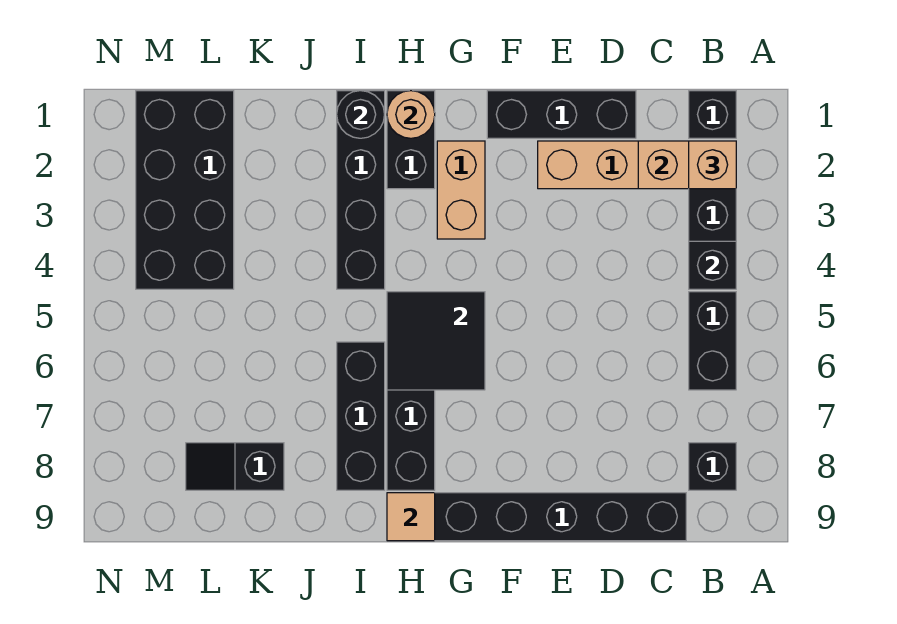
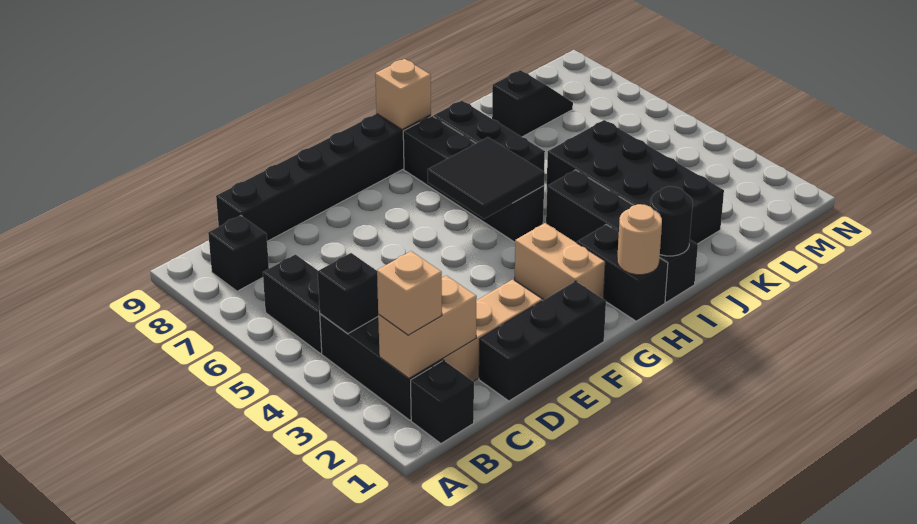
tan 1x1 tile [387,493,435,541] -> tan 1x1 brick [375,59,431,130]
black 2x4 brick [136,91,234,289] -> black 2x4 brick moved to [546,120,724,244]

